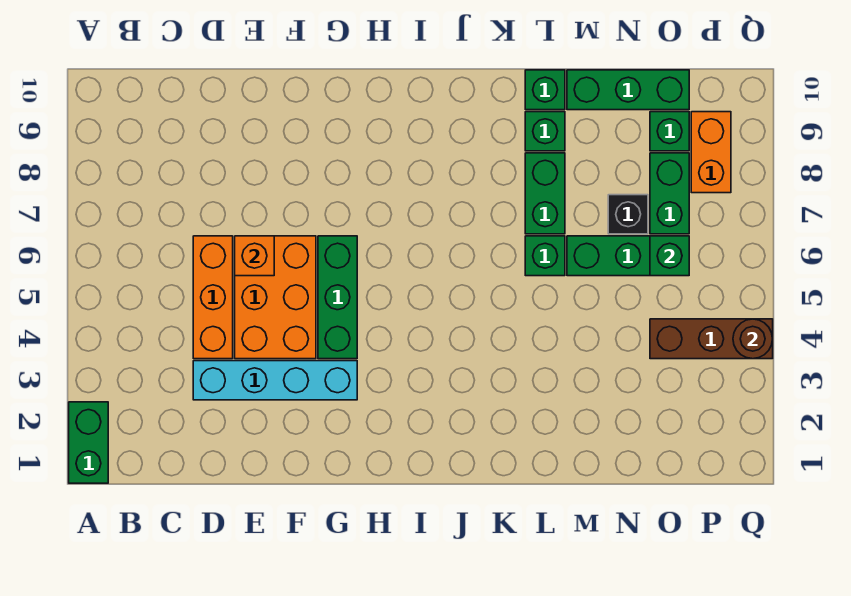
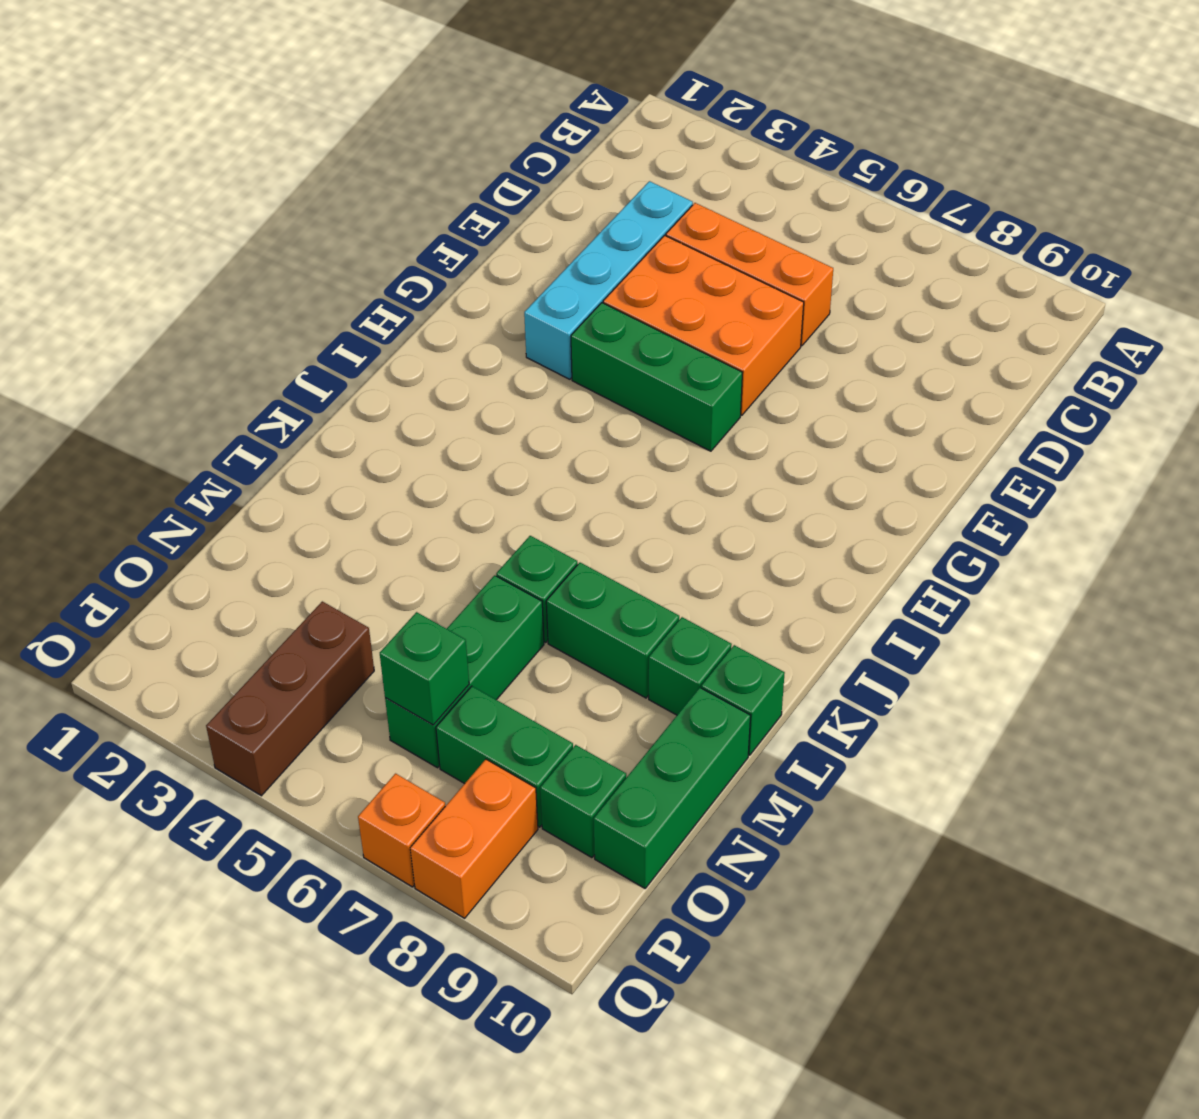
green 1x2 brick [69,402,108,483] -> none
orange 1x1 brick [235,236,274,276] -> orange 1x1 brick moved to [358,774,445,887]
black 1x1 brick [608,195,648,234] -> none
orange 1x2 brick [691,112,731,193] -> orange 1x2 brick turned to [410,759,538,918]
brown 1x1 round brick [733,319,773,359] -> none

